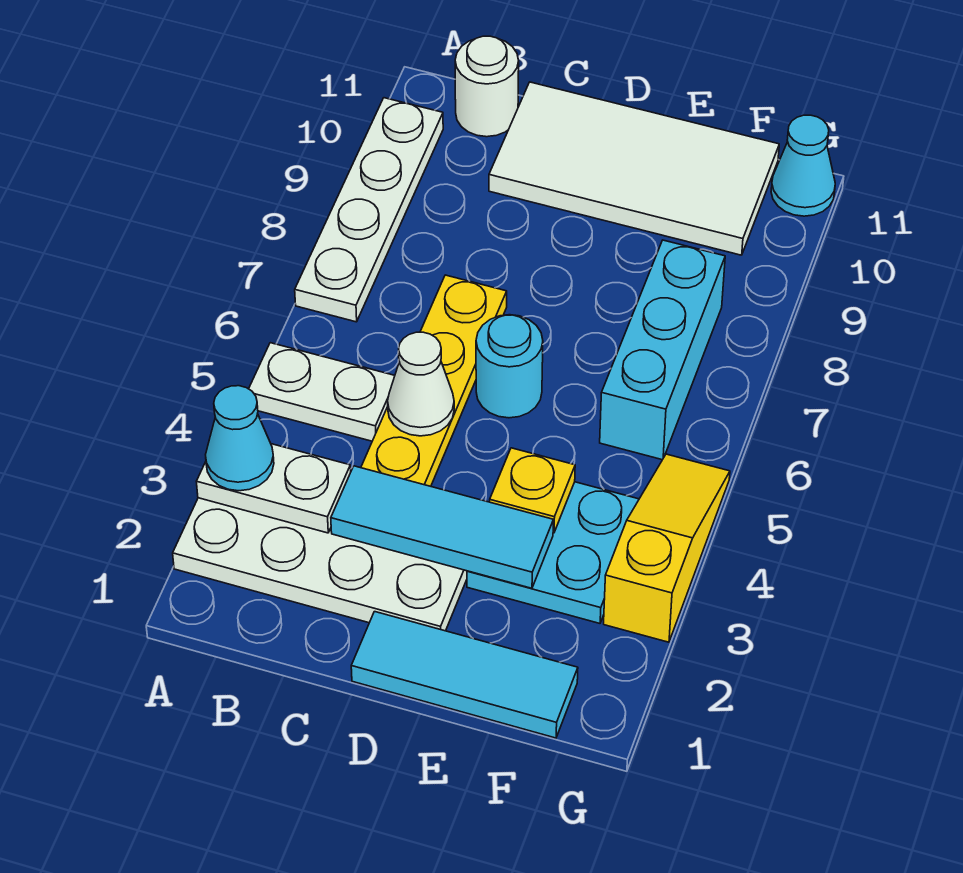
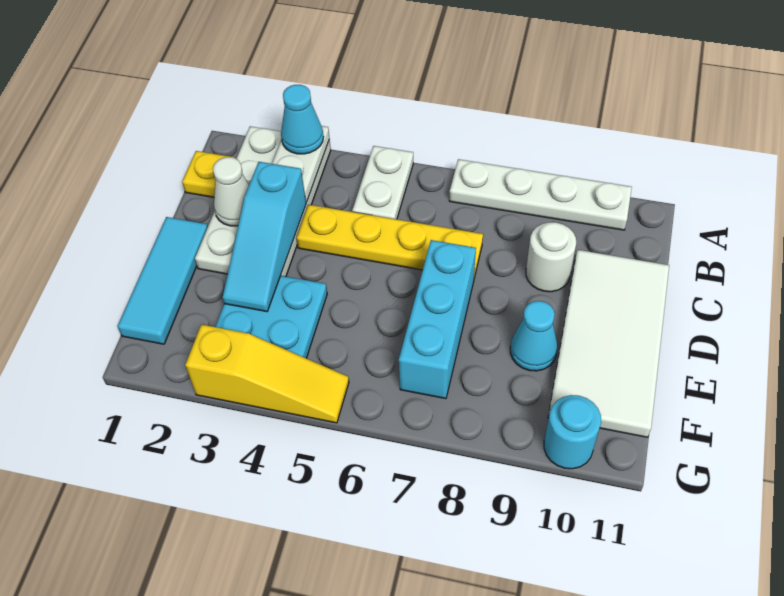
white 1x1 round brick [455,36,519,137] -> white 1x1 round brick moved to [526,222,576,292]
cyan 1x3 tile [331,466,553,588] -> cyan 1x3 slope [222,162,306,312]
white 1x1 cone [388,332,454,436] -> white 1x1 cone moved to [213,157,249,226]
cyan 1x1 round brick [476,315,543,418] -> cyan 1x1 round brick moved to [544,395,601,469]
yellow 1x1 plate [490,448,575,533] -> yellow 1x1 plate moved to [182,151,235,197]
cyan 1x3 brick [600,240,725,460] -> cyan 1x3 brick turned to [399,240,476,399]
cyan 1x1 cone [771,115,835,216] -> cyan 1x1 cone moved to [510,301,557,371]

